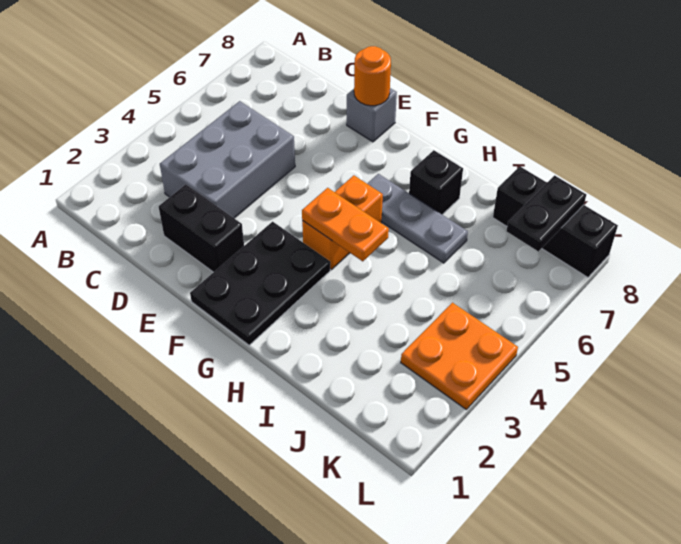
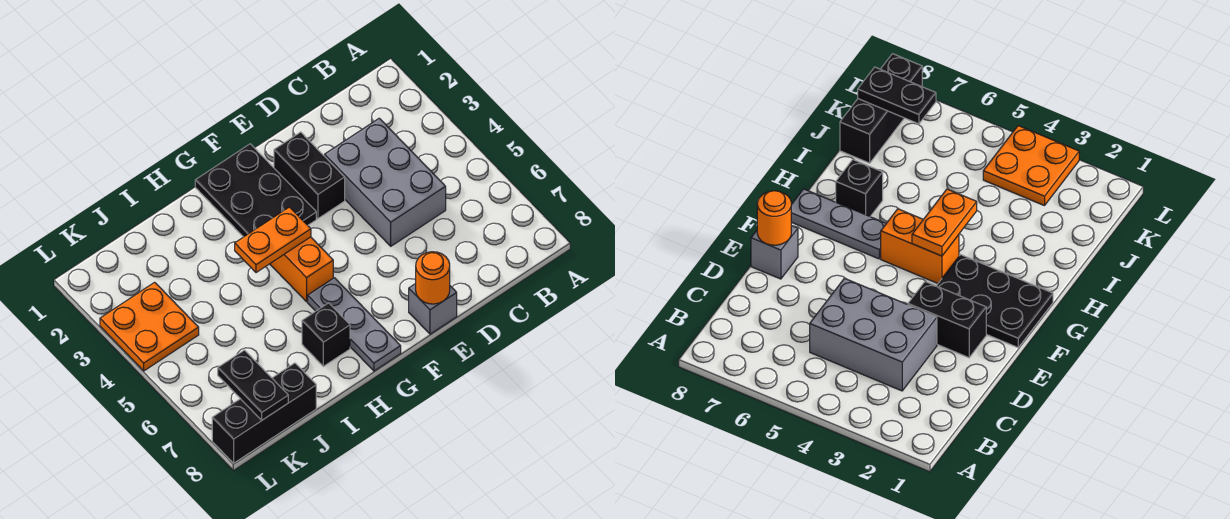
black 1x2 brick [159,184,244,272] -> black 1x2 brick turned to [274,132,345,219]
grey 1x3 plate [367,174,468,263] -> grey 1x3 plate turned to [308,278,401,371]

